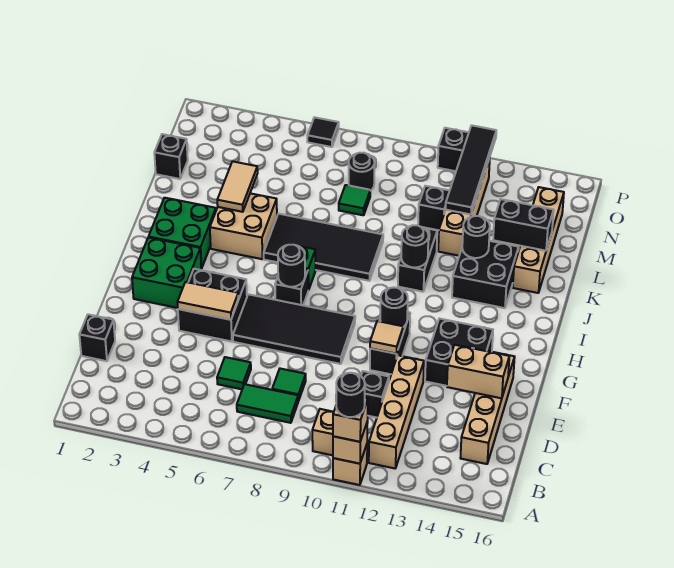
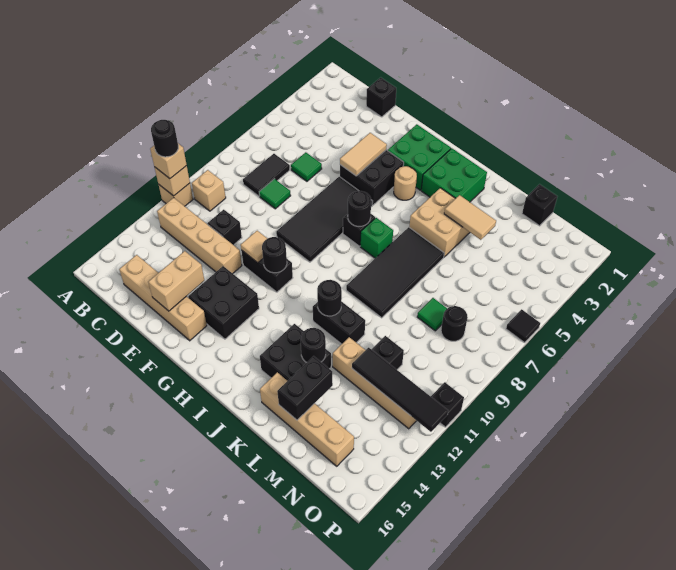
green 1x2 tile [237,384,298,423] -> black 1x2 tile [243,154,290,196]
none -> tan 1x1 round brick [394,166,417,200]

